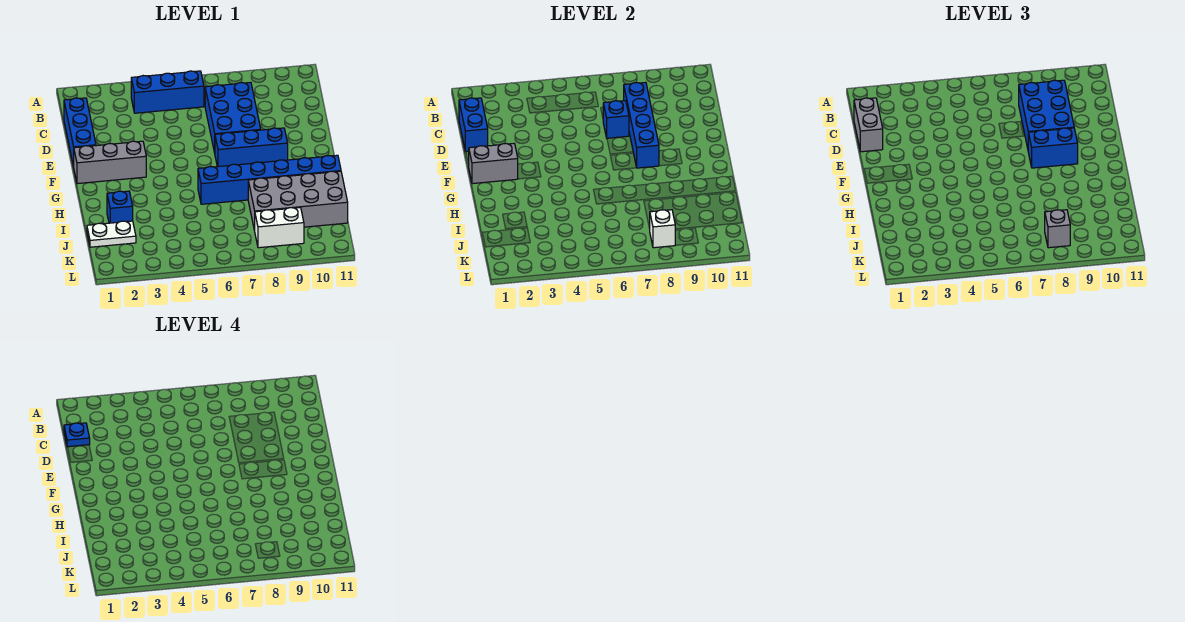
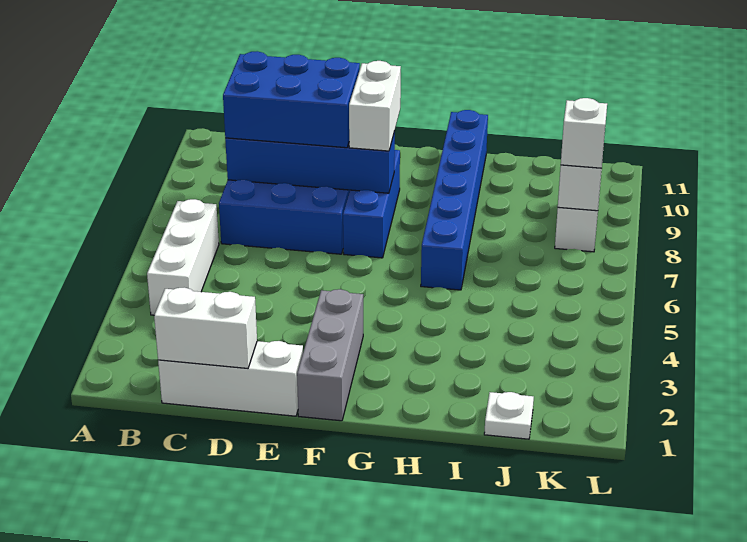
blue 1x3 brick [131,71,204,113] -> white 1x3 brick [147,199,219,315]
blue 1x3 brick [64,98,96,167] -> white 1x3 brick [158,341,303,416]
blue 1x2 brick [459,98,488,152] -> white 1x2 brick [154,288,257,368]
grey 1x2 brick [854,98,883,152] -> none
blue 1x1 plate [64,423,90,447] -> none
blue 1x1 brick [603,101,629,138] -> none
grey 1x2 brick [469,144,518,184] -> none
blue 1x2 brick [1028,128,1078,168] -> white 1x2 brick [349,61,401,151]
blue 1x1 brick [107,191,133,223] -> none
grey 2x4 brick [248,171,348,231] -> none
white 1x2 plate [87,221,136,247] -> white 1x1 plate [484,392,534,439]
grey 1x1 brick [1045,210,1070,248] -> white 1x1 brick [561,98,607,168]

